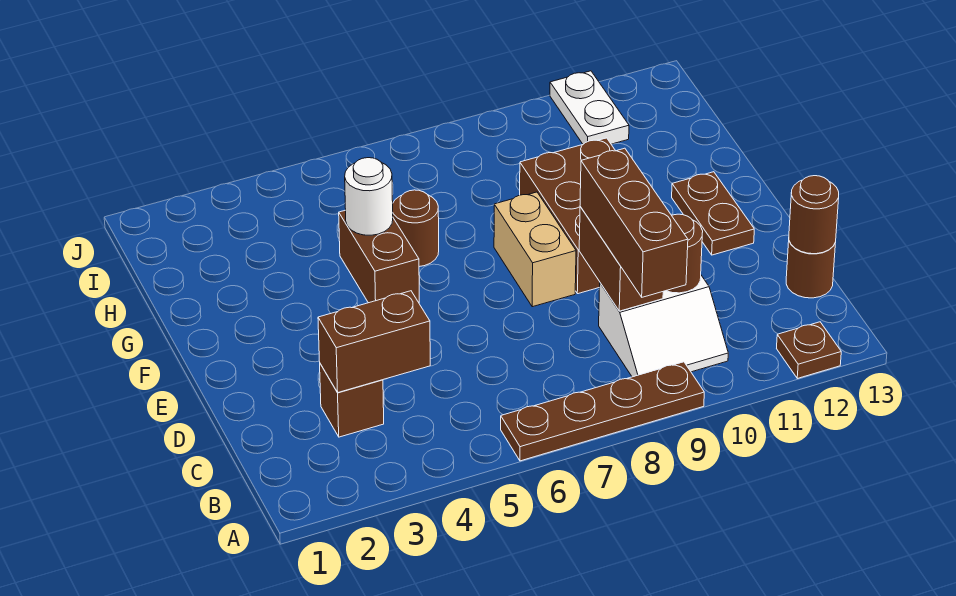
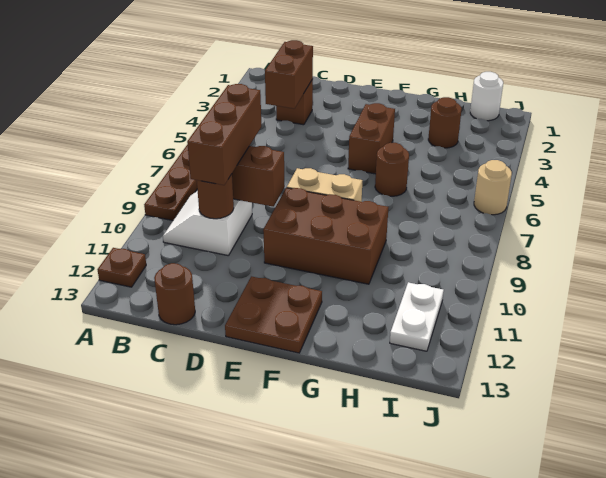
brown 1x3 brick [580,148,688,297] -> brown 1x3 brick turned to [187,84,261,185]
brown 1x1 round brick [789,176,839,254] -> brown 1x1 round brick moved to [428,97,462,148]
brown 1x2 plate [672,172,754,255] -> brown 2x2 plate [225,276,322,353]
brown 1x2 brick [339,210,419,303] -> brown 1x2 brick turned to [348,103,395,174]
white 1x1 round brick [345,158,393,235] -> white 1x1 round brick moved to [470,72,503,121]
white 1x2 plate [550,71,629,144] -> white 1x2 plate turned to [390,282,444,351]
none -> tan 1x1 round brick [474,160,512,215]

